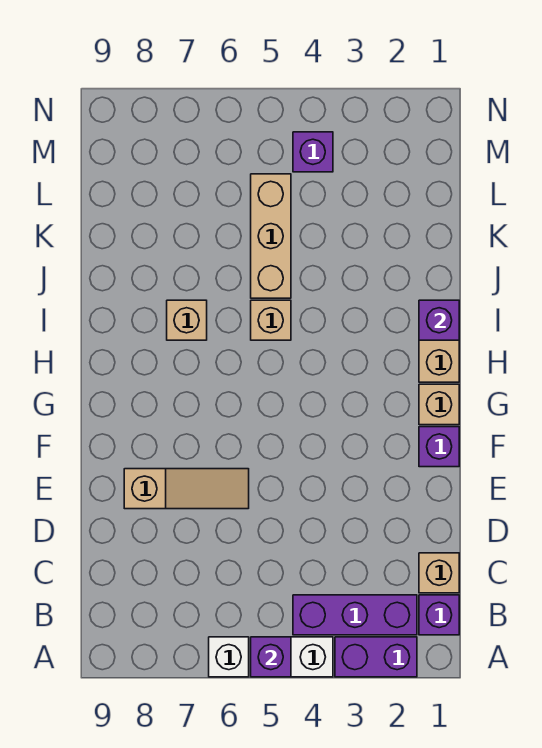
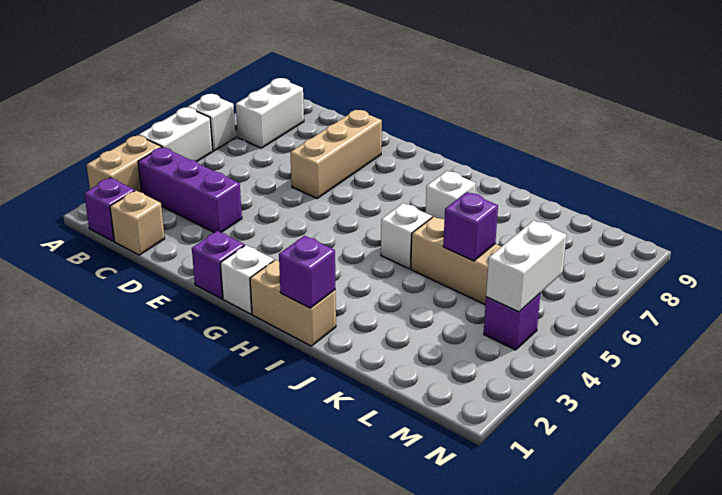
purple 1x2 brick [335,637,417,677] -> tan 1x2 brick [87,135,161,192]
purple 1x1 brick [251,637,291,677] -> purple 1x1 brick moved to [443,192,498,261]
purple 1x3 brick [293,595,417,635] -> purple 1x3 brick turned to [138,147,242,233]
none -> white 1x2 brick [236,78,304,148]
tan 1x3 slope [124,469,249,509] -> tan 1x3 brick [290,110,382,198]
tan 1x1 brick [419,384,459,425] -> white 1x1 brick [220,245,274,314]
tan 1x1 brick [251,300,291,340] -> white 1x1 brick [381,203,432,269]
tan 1x1 brick [167,300,207,340] -> white 1x1 brick [426,171,476,219]
none -> white 1x2 brick [486,220,566,312]

